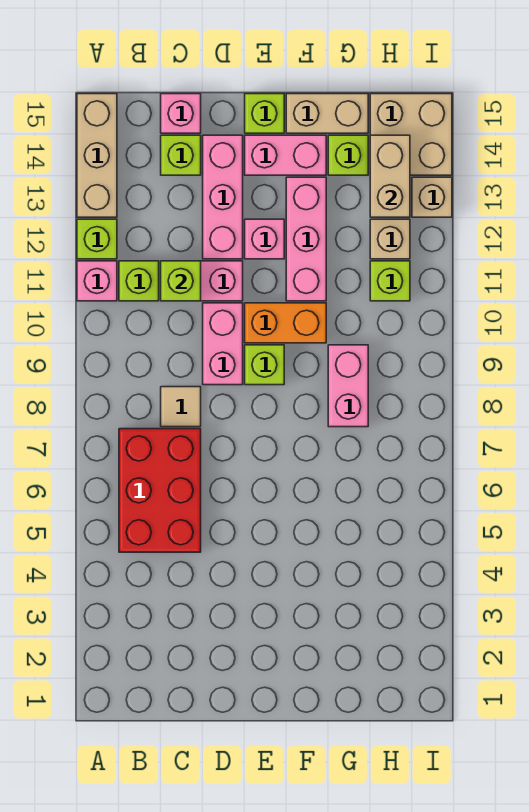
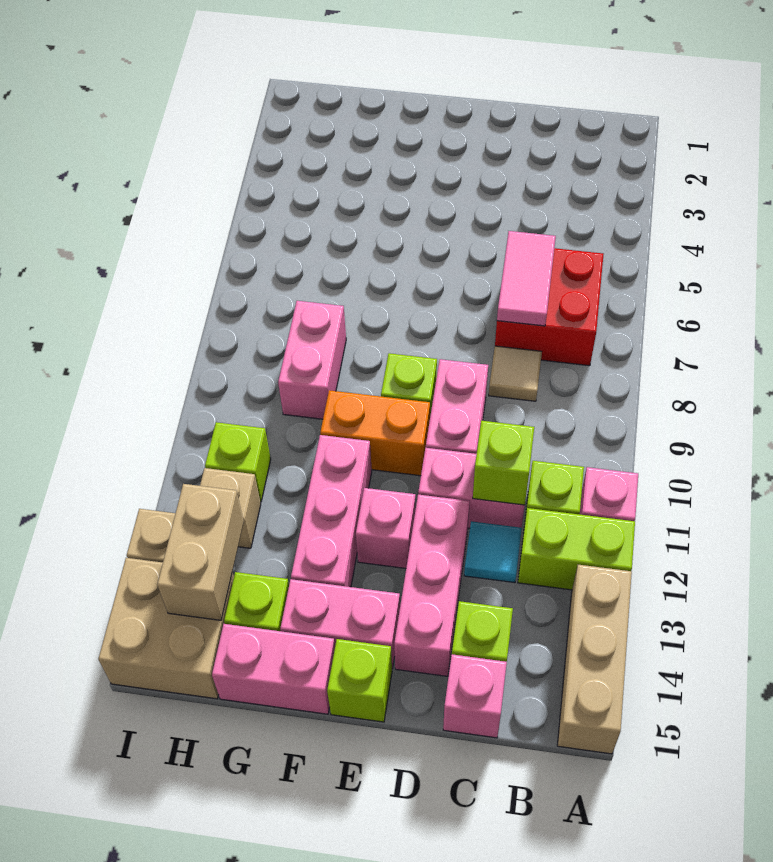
lime 1x1 brick [77,219,117,259] -> lime 1x2 brick [518,508,635,590]
red 2x3 brick [119,429,201,552] -> red 2x2 brick [495,248,604,366]
none -> pink 1x2 tile [497,231,556,326]
none -> cyan 1x1 tile [464,521,522,583]
tan 1x2 brick [286,94,368,133] -> pink 1x2 brick [212,624,335,714]

